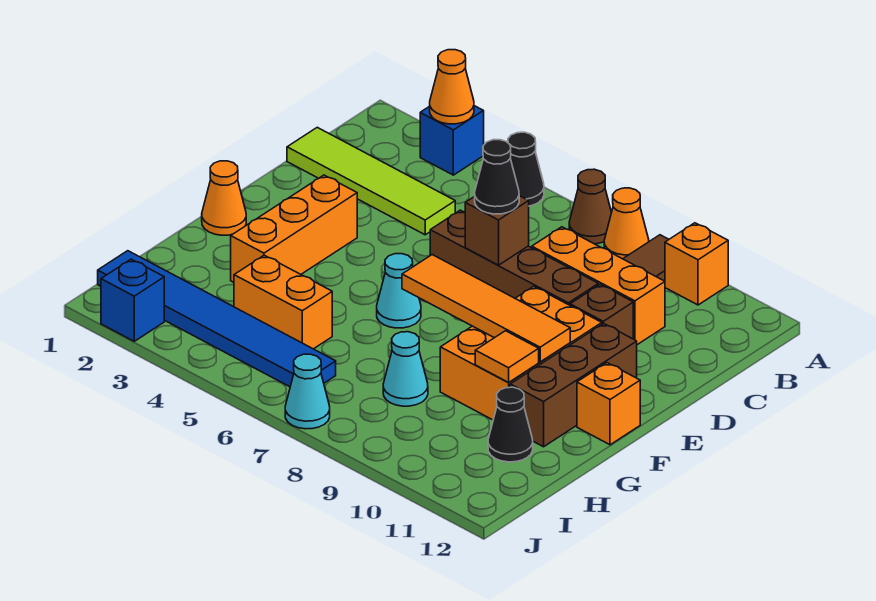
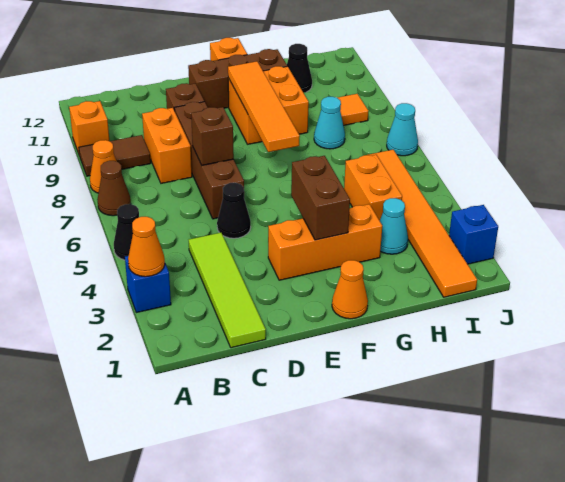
orange 1x3 brick [532,227,665,345] -> orange 1x2 brick [142,108,192,183]
black 1x1 cone [475,140,519,214] -> black 1x1 cone moved to [217,183,251,238]
orange 2x3 brick [440,286,602,420] -> orange 2x2 brick [228,66,309,144]
none -> brown 1x2 brick [291,156,350,240]
cyan 1x1 cone [377,254,421,328] -> cyan 1x1 cone moved to [380,198,408,254]
orange 1x1 tile [475,331,539,382] -> orange 1x1 tile moved to [337,94,368,126]
blue 1x6 tile [98,251,336,387] -> orange 1x6 tile [369,150,477,297]

